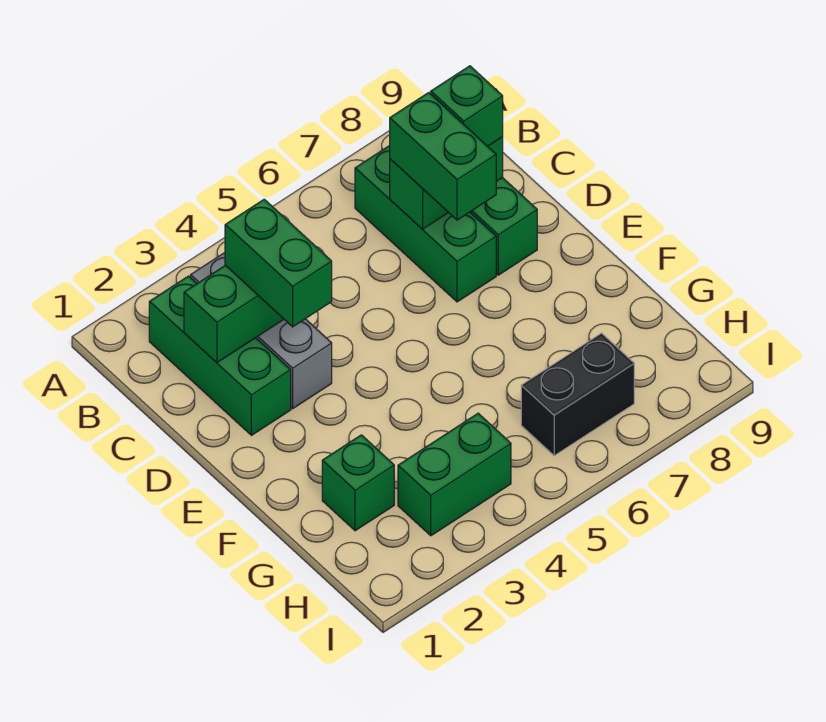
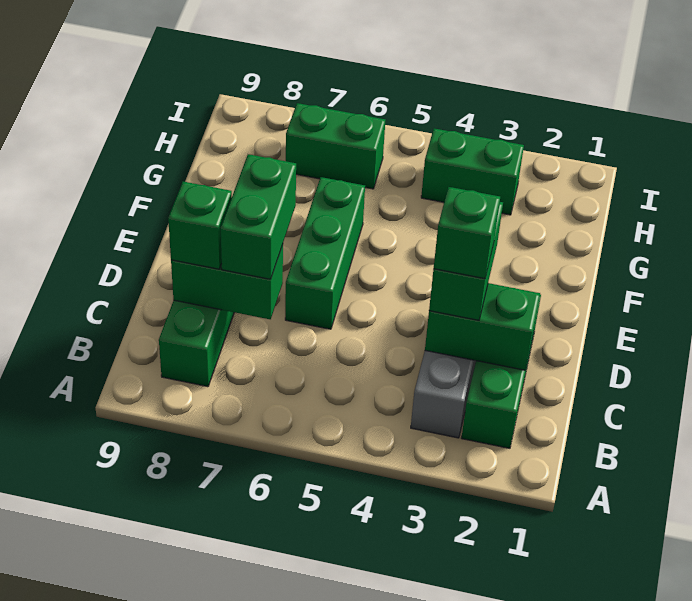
green 1x3 brick [355,146,496,302] -> green 1x3 brick moved to [285,177,365,329]
green 1x1 brick [322,435,394,531] -> green 1x1 brick moved to [434,187,500,279]
black 1x2 brick [521,333,634,456] -> green 1x2 brick [286,103,385,189]

